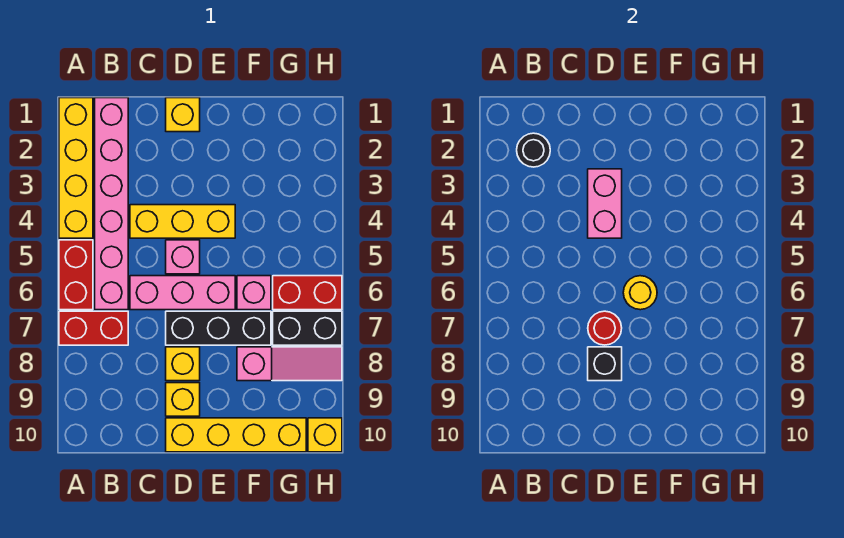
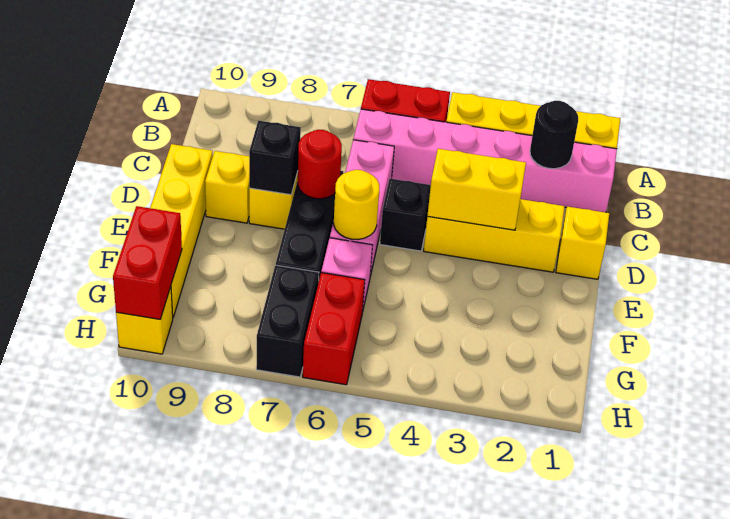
red 1x2 brick [59,311,128,345] -> red 1x2 brick moved to [113,206,182,319]
yellow 1x3 brick [130,205,235,238] -> yellow 1x3 brick turned to [424,199,565,272]
pink 1x2 brick [588,169,622,238] -> yellow 1x2 brick [427,149,526,230]
pink 1x1 brick [166,240,200,274] -> black 1x1 brick [380,179,431,251]
pink 1x3 slope [237,347,342,381] -> none

